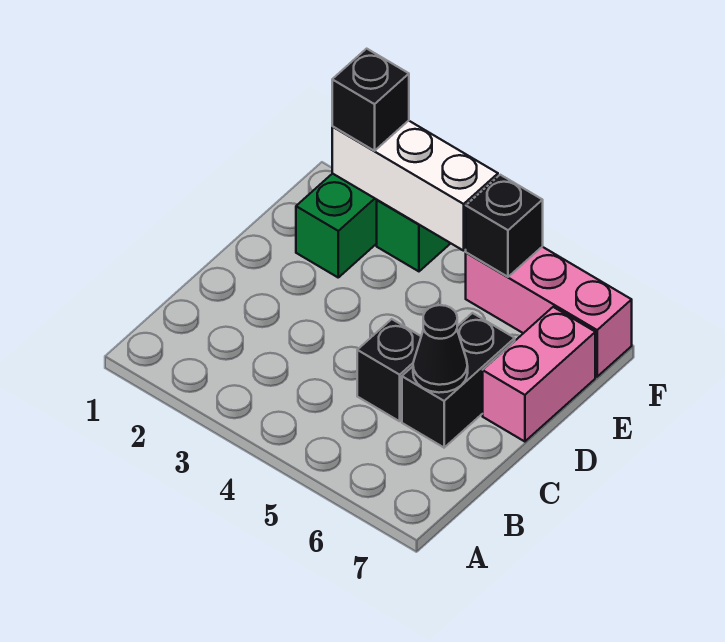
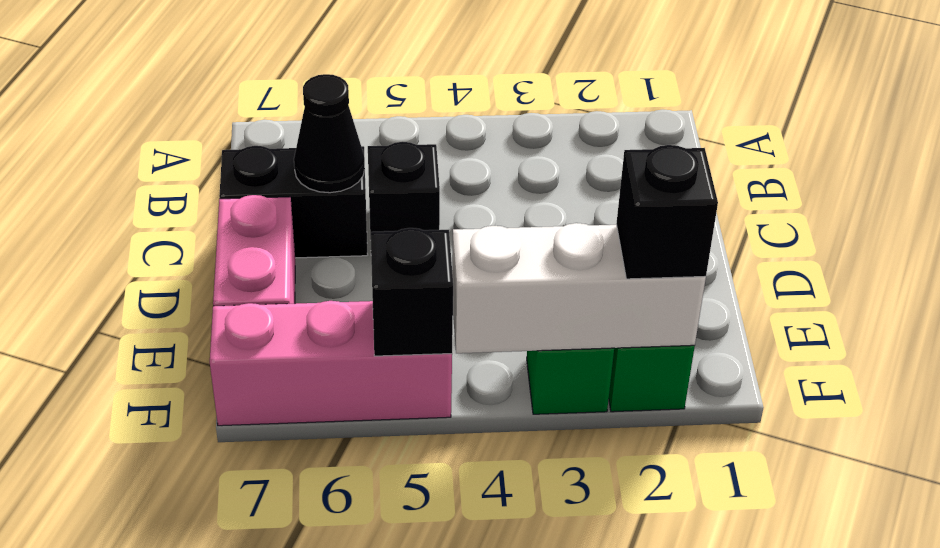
black 1x2 brick [402,313,515,448] -> black 1x2 brick turned to [219,146,368,258]

